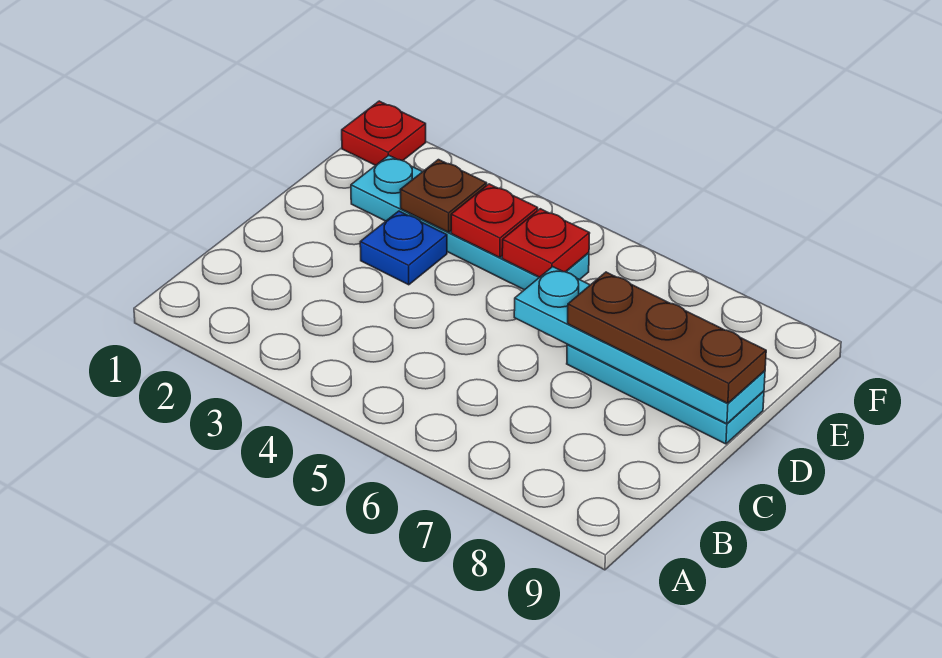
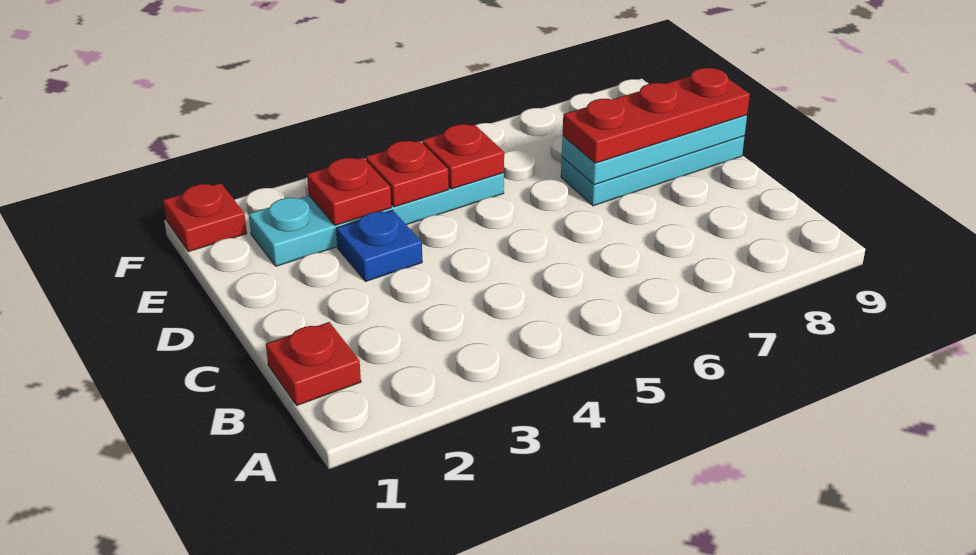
none -> red 1x1 plate [266,322,361,405]
cyan 1x4 plate [514,267,765,424] -> cyan 1x3 plate [562,115,747,185]
brown 1x3 plate [568,272,766,403] -> red 1x3 plate [563,68,750,163]
brown 1x1 plate [401,160,487,232] -> red 1x1 plate [307,157,391,225]

